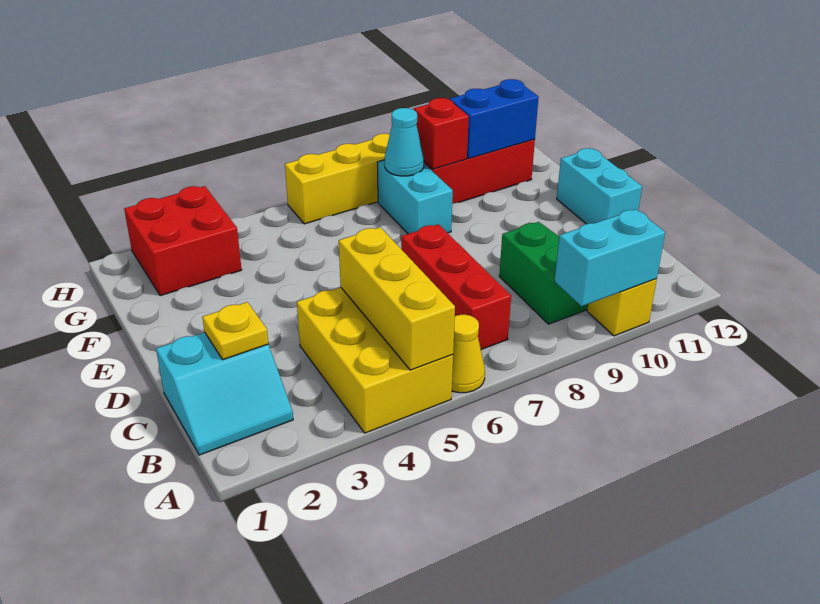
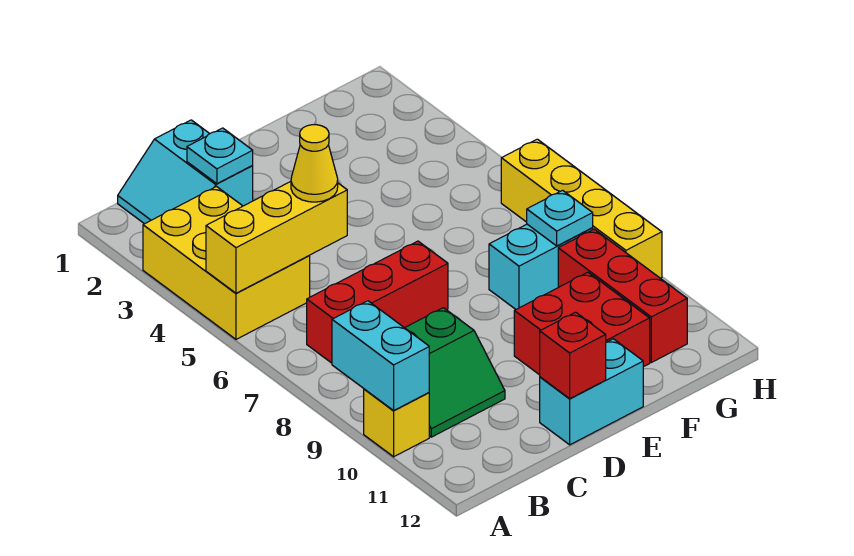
yellow 2x3 brick [297,287,453,433] -> yellow 2x3 brick turned to [143,187,310,339]
yellow 1x1 cone [452,315,485,393] -> yellow 1x1 cone moved to [291,125,338,202]
yellow 1x1 plate [202,302,268,360] -> cyan 1x1 plate [187,128,253,184]
red 2x2 brick [124,186,242,296] -> red 2x2 brick moved to [514,272,650,375]
cyan 1x1 cone [385,108,424,176] -> cyan 1x1 plate [527,190,593,246]
red 1x1 brick [414,98,469,169] -> red 1x1 brick moved to [540,312,606,398]
blue 1x2 brick [450,79,539,159] -> none

